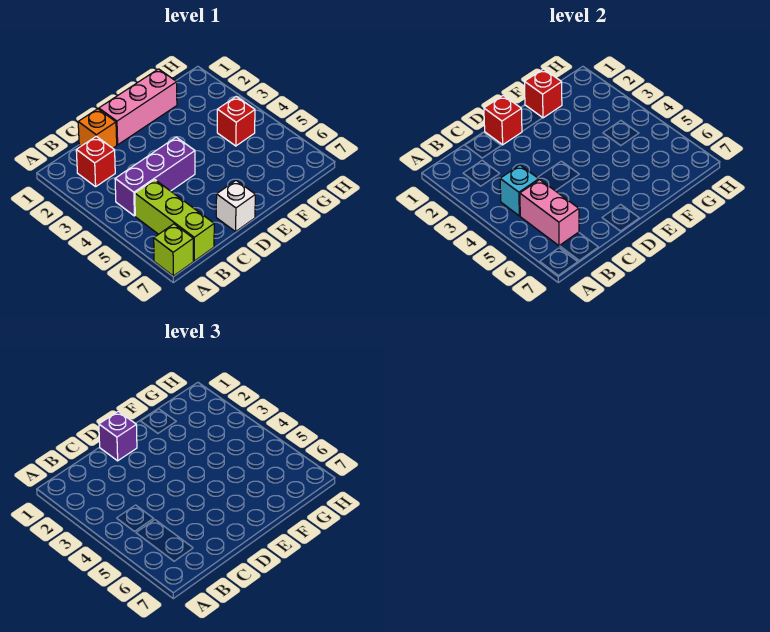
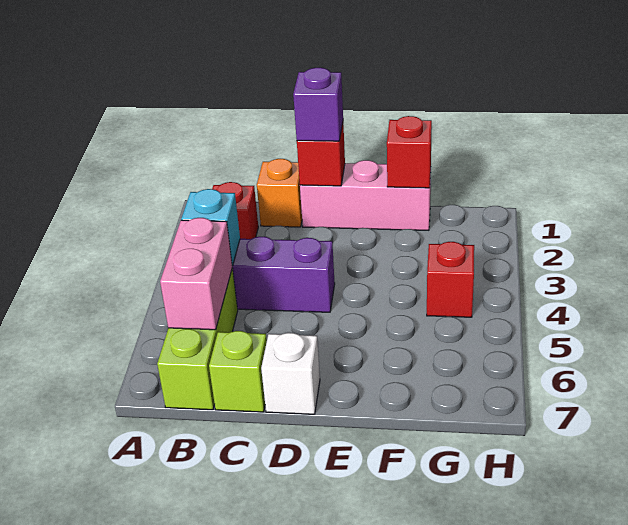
lime 1x1 brick [154,224,193,276] -> lime 1x1 brick moved to [209,331,267,412]

